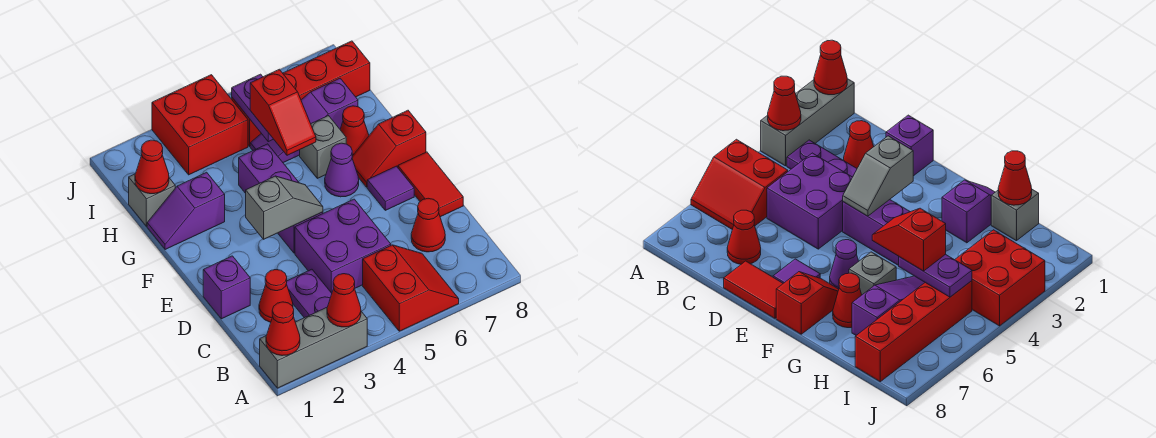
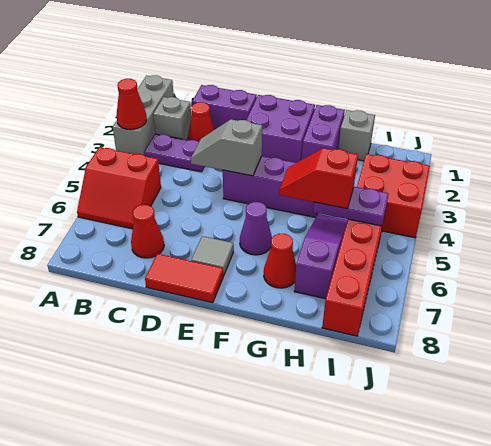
red 1x1 cone [266,302,300,356] -> none
purple 2x2 brick [295,199,391,293] -> purple 2x2 brick moved to [246,95,315,163]
purple 1x1 brick [203,256,250,319] -> purple 1x2 brick [192,85,257,130]
grey 1x2 slope [246,176,323,239] -> grey 1x2 slope turned to [191,119,262,176]
purple 1x1 tile [367,166,414,210] -> grey 1x1 tile [191,236,234,276]
red 1x2 slope [352,110,426,187] -> none
purple 1x2 slope [147,172,225,250] -> purple 1x2 brick [302,105,345,160]
grey 1x1 brick [300,116,346,178] -> grey 1x1 brick moved to [153,97,191,140]
red 1x1 cone [135,140,169,194] -> none

